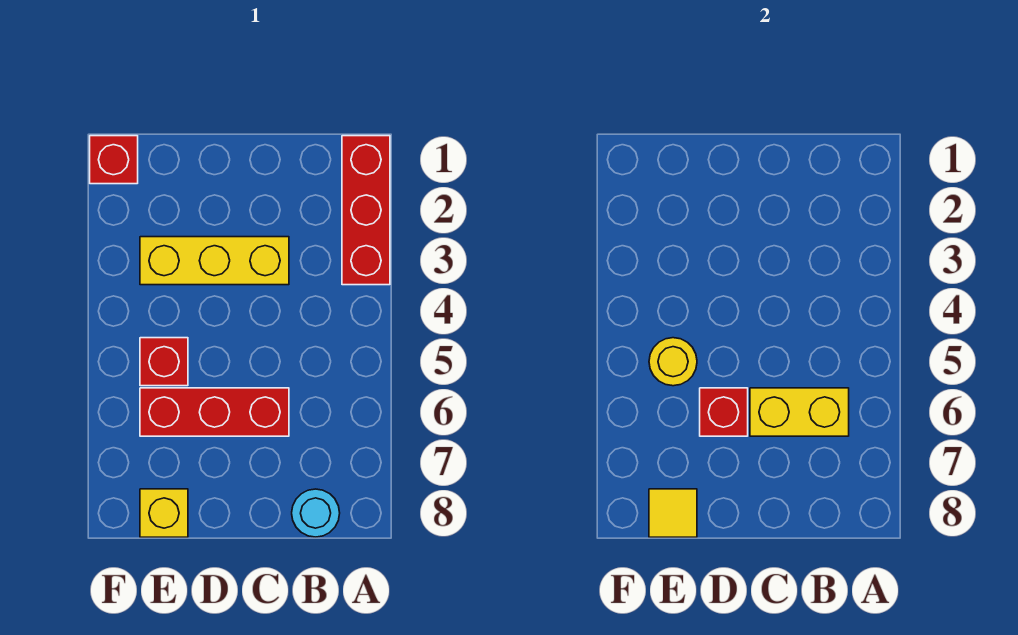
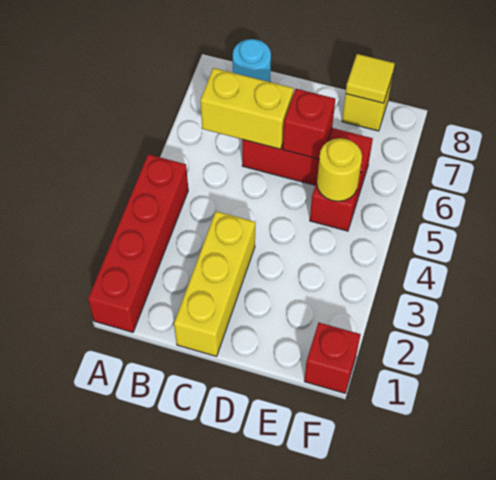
red 1x3 brick [342,136,390,285] -> red 1x4 brick [88,154,188,332]
yellow 1x3 brick [140,237,289,285] -> yellow 1x3 brick turned to [174,211,255,356]

